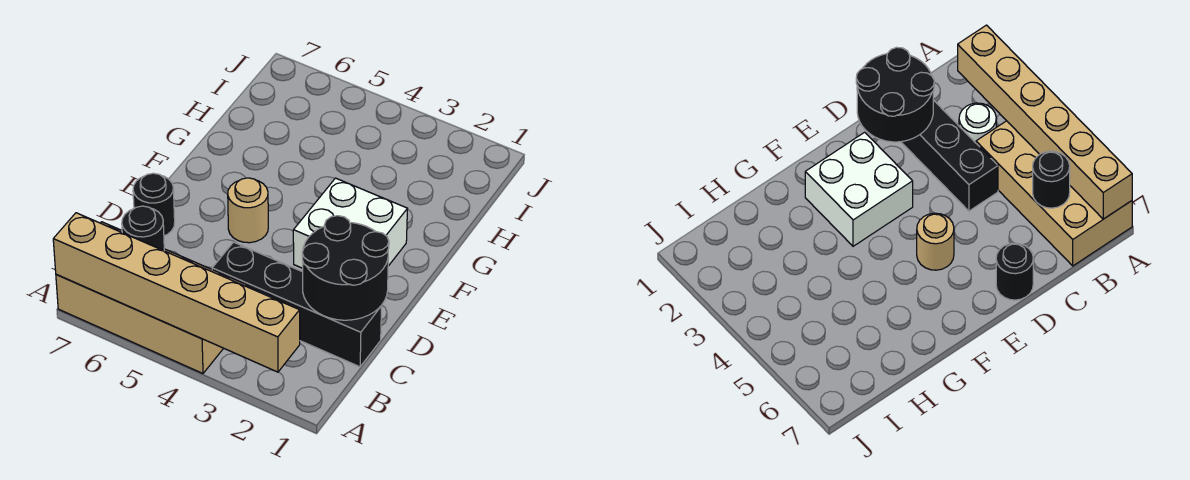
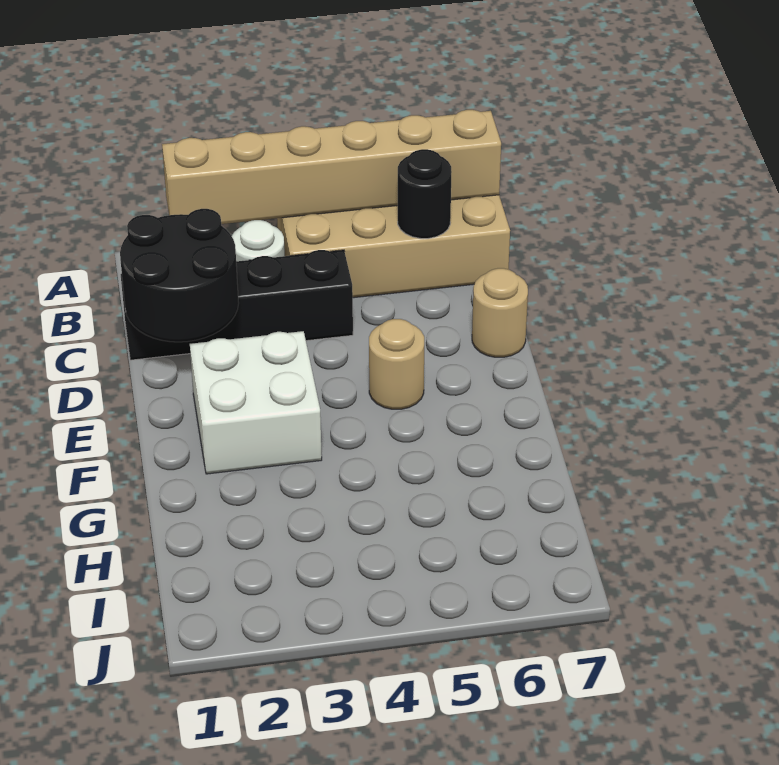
black 1x1 round brick [133,173,175,236] -> tan 1x1 round brick [472,268,528,357]

